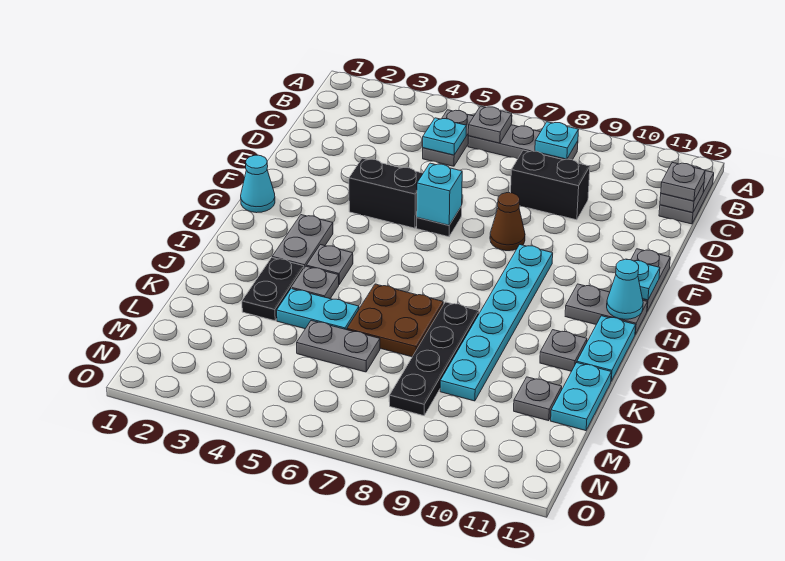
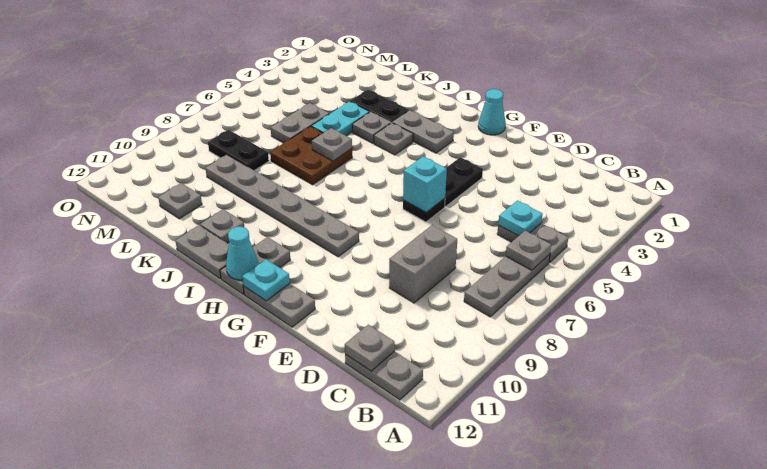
cyan 1x1 plate [535,122,578,159] -> none
grey 1x1 plate [661,162,705,201] -> grey 1x1 plate moved to [312,128,352,161]
black 1x2 brick [511,150,590,220] -> grey 1x2 brick [389,225,457,303]
black 1x2 brick [349,158,423,228] -> black 1x2 plate [445,157,483,206]
brown 1x1 cone [490,193,525,251] -> none
cyan 1x6 plate [440,245,553,401] -> grey 1x6 plate [205,155,359,257]
cyan 1x2 plate [577,316,636,381] -> grey 1x2 plate [175,225,229,279]
black 1x4 plate [389,302,479,416] -> black 1x2 plate [208,130,269,171]
cyan 1x2 plate [551,363,611,431] -> none

